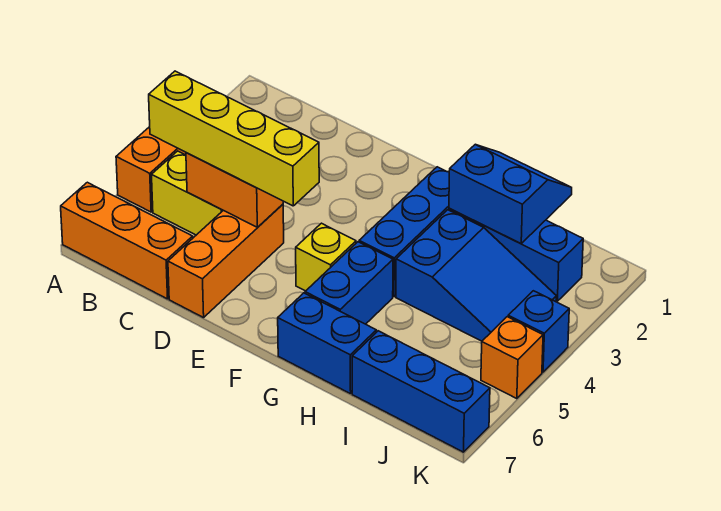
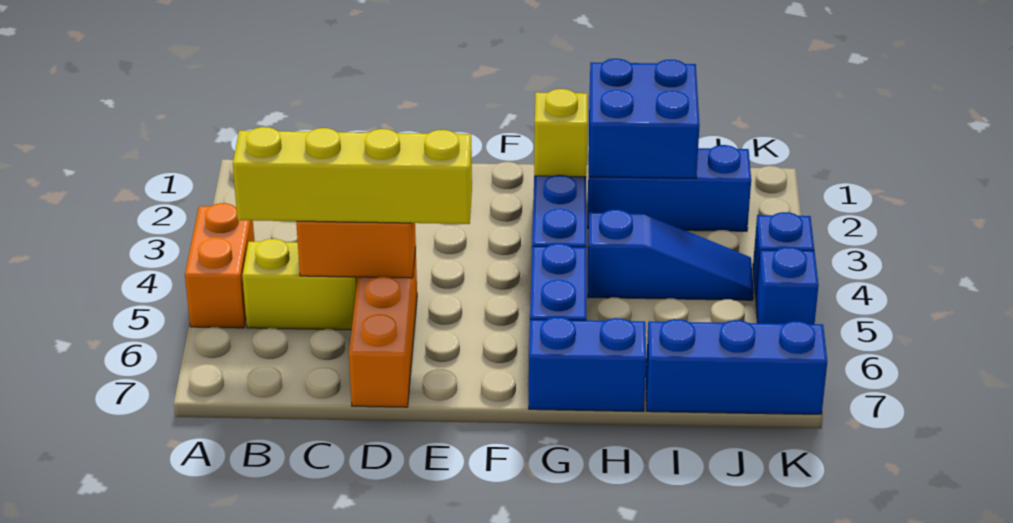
orange 1x3 brick [61,182,193,299] -> none
yellow 1x1 brick [296,223,356,291] -> yellow 1x1 brick moved to [534,89,588,177]
blue 2x2 slope [449,145,572,244] -> blue 2x2 brick [589,59,700,179]
blue 2x3 slope [396,210,556,341] -> blue 1x3 slope [588,210,754,300]
orange 1x1 brick [481,317,543,399] -> blue 1x1 brick [756,247,819,324]

